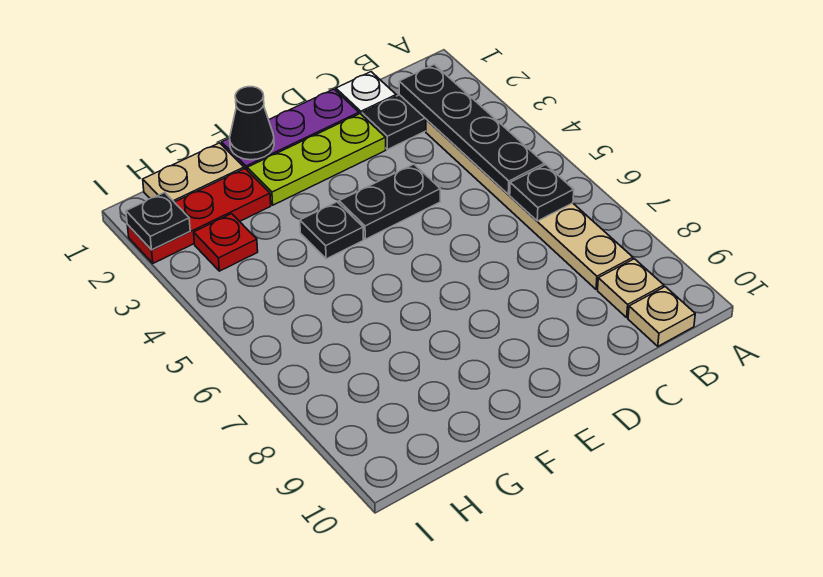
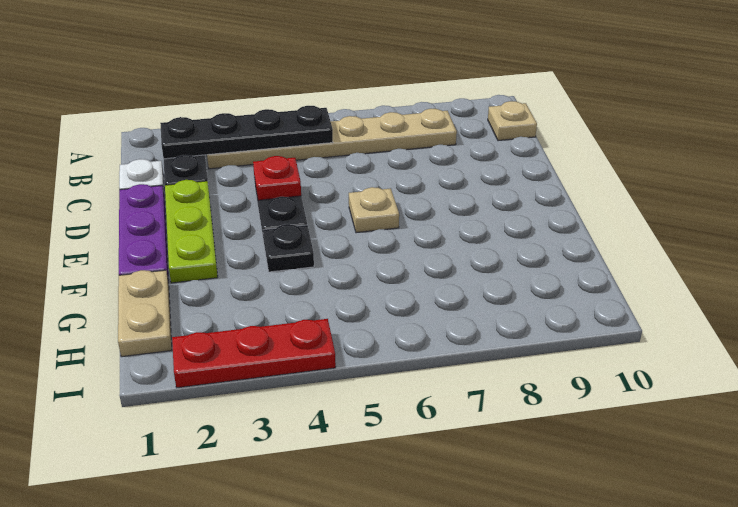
black 1x1 plate [510,165,574,221] -> none
tan 1x1 plate [598,259,664,317] -> tan 1x1 plate moved to [349,187,399,233]
black 1x1 cone [230,87,274,160] -> none
red 1x3 plate [127,169,271,263] -> red 1x3 plate turned to [172,319,336,388]
red 1x1 plate [194,214,258,271] -> red 1x1 plate moved to [253,156,301,200]
black 1x1 plate [126,192,190,250] -> none

